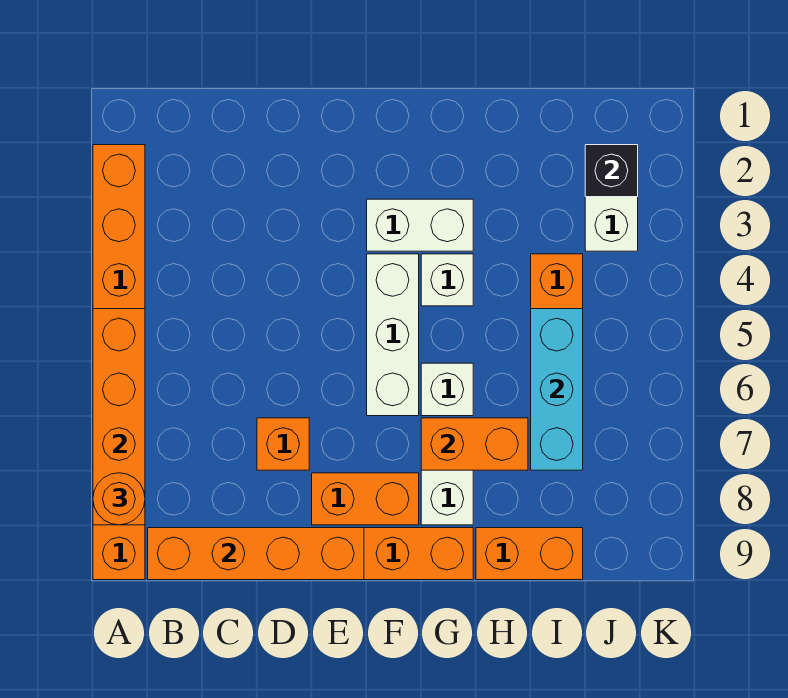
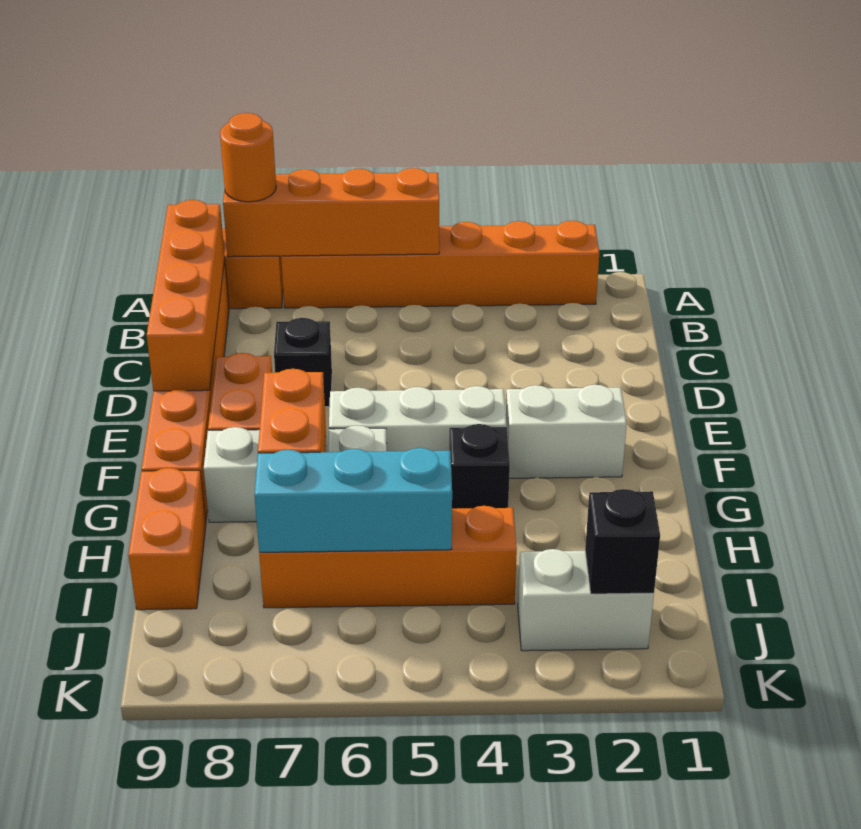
orange 1x1 brick [257,418,309,470] -> black 1x1 brick [274,318,332,407]
white 1x2 brick [367,199,473,251] -> white 1x2 brick turned to [506,385,627,478]
white 1x1 brick [421,254,473,306] -> black 1x1 brick [449,424,510,509]

